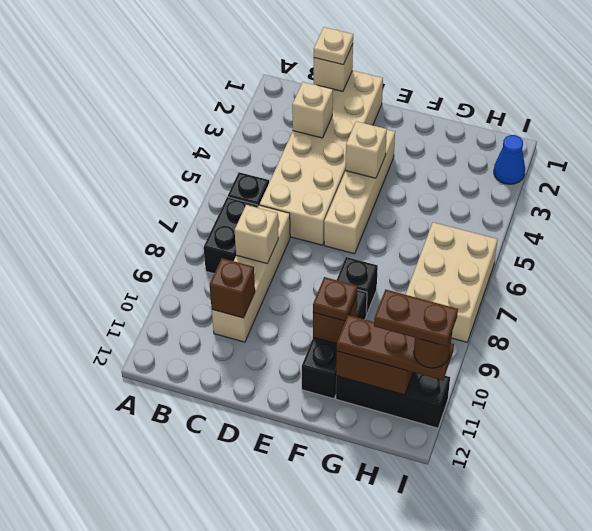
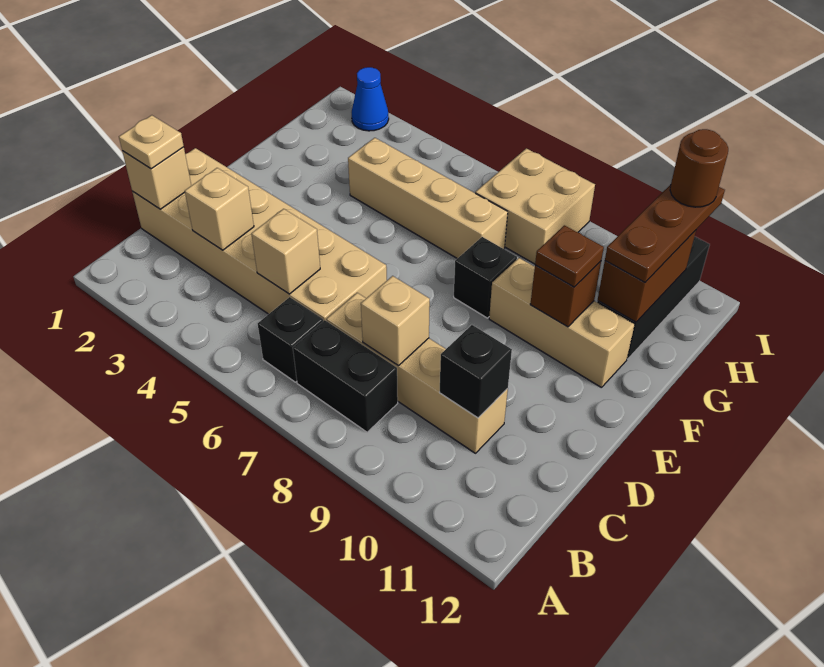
brown 1x1 brick [210,258,255,318] -> black 1x1 brick [440,325,512,418]
tan 1x4 brick [324,130,395,254] -> tan 1x4 brick moved to [348,138,508,259]
tan 1x1 brick [345,121,387,178] -> tan 1x1 brick moved to [251,209,320,294]
black 1x3 brick [302,290,367,399] -> tan 1x3 brick [489,258,635,388]
tan 2x3 brick [406,222,498,342] -> tan 2x2 brick [475,148,595,264]
brown 1x2 plate [374,290,458,346] -> none

